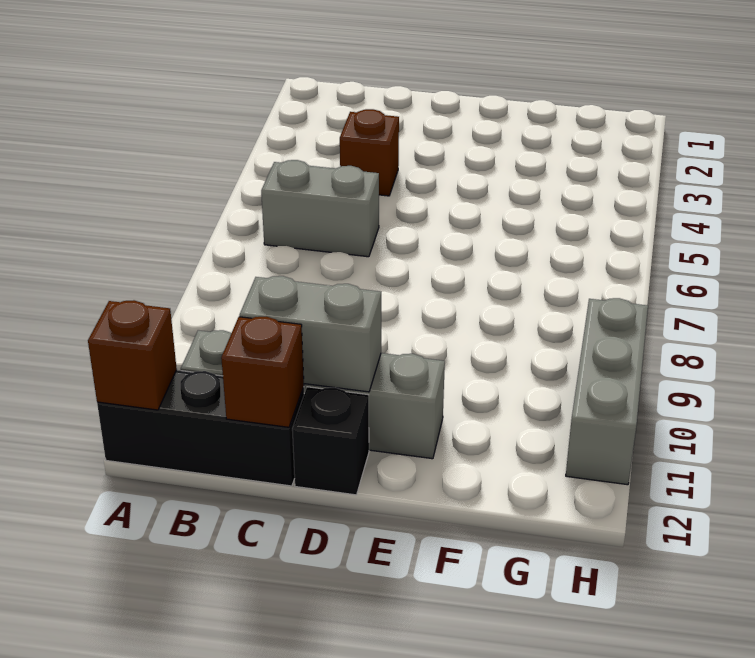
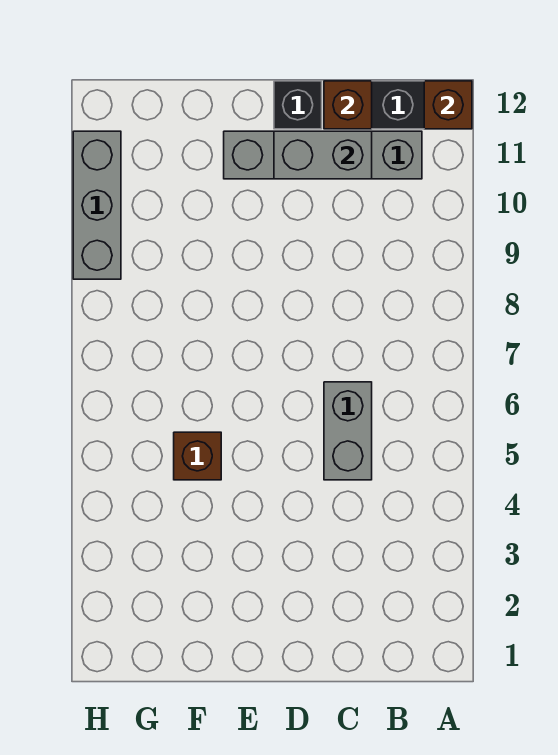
grey 1x2 brick [261,160,379,257] -> grey 1x2 brick turned to [324,382,372,480]
brown 1x1 brick [340,109,399,196] -> brown 1x1 brick moved to [174,432,221,480]

